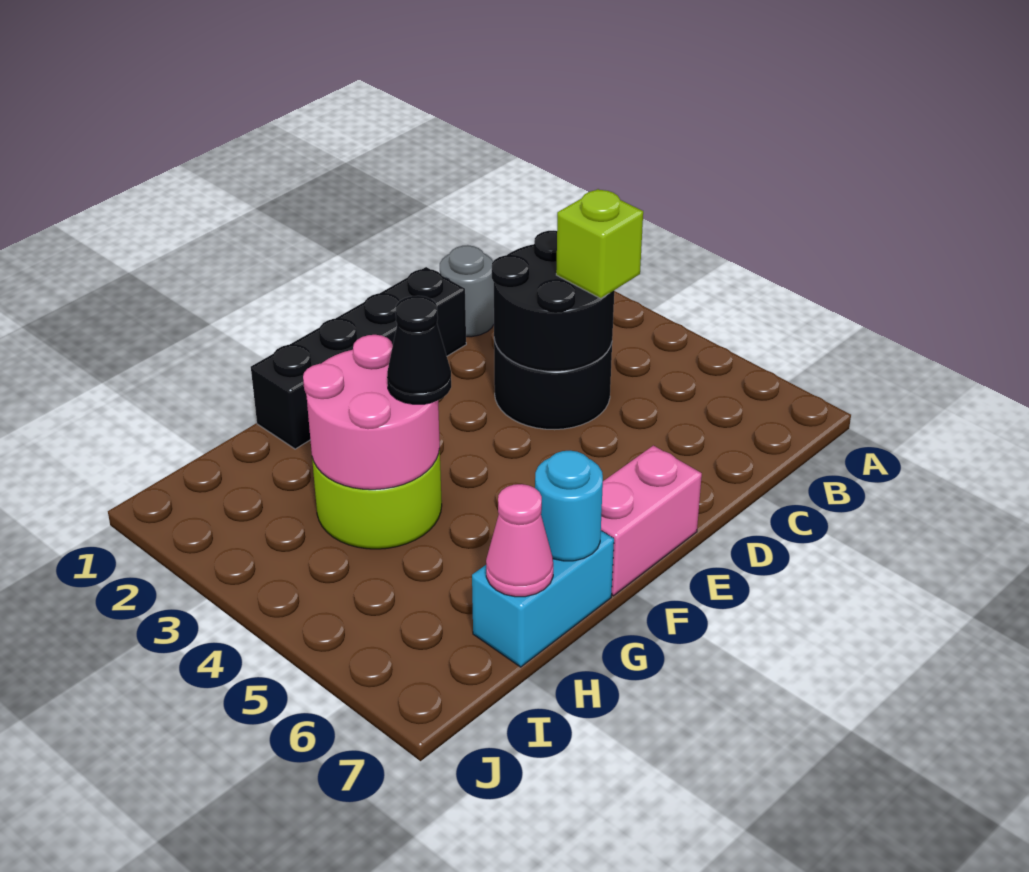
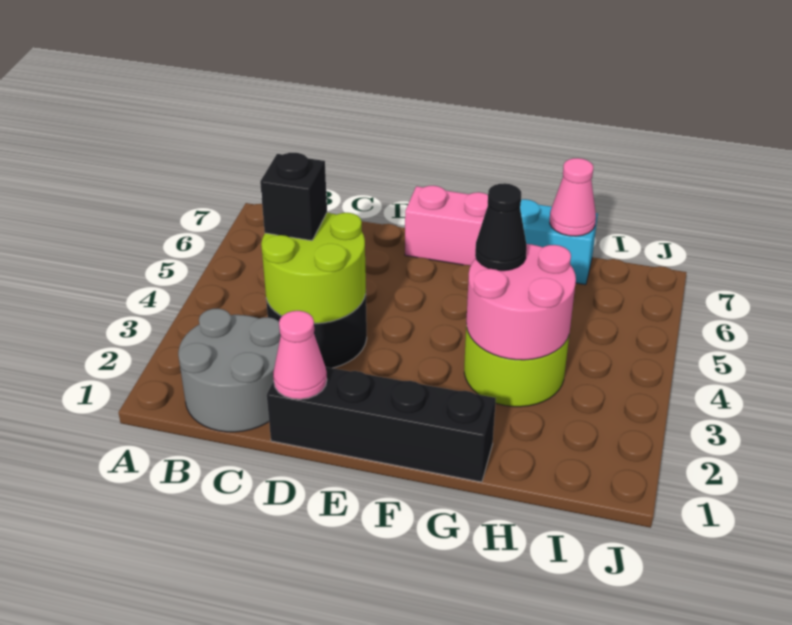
grey 1x1 round brick [440,245,494,337] -> grey 2x2 round brick [178,308,281,432]
black 2x2 round brick [492,231,614,372] -> lime 2x2 round brick [261,213,366,323]
lime 1x1 brick [556,189,643,298] -> black 1x1 brick [260,153,327,241]
none -> pink 1x1 cone [273,311,327,399]
cyan 1x1 round brick [535,451,603,561] -> none

